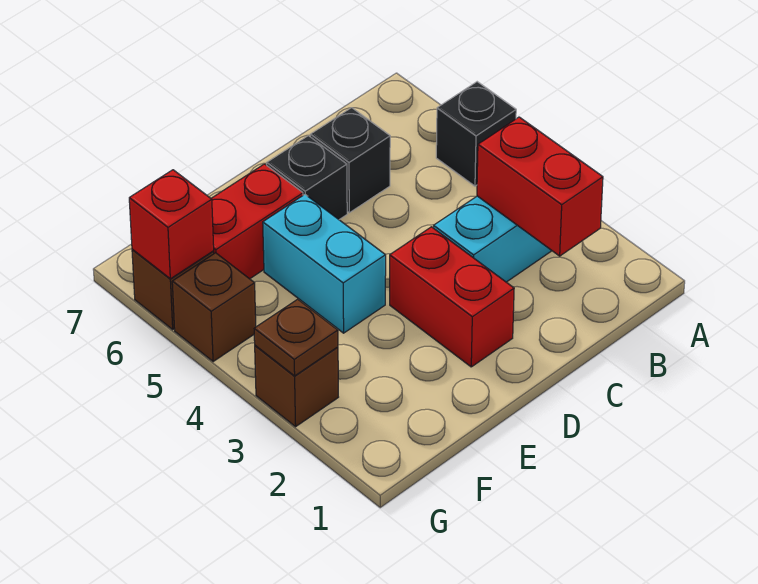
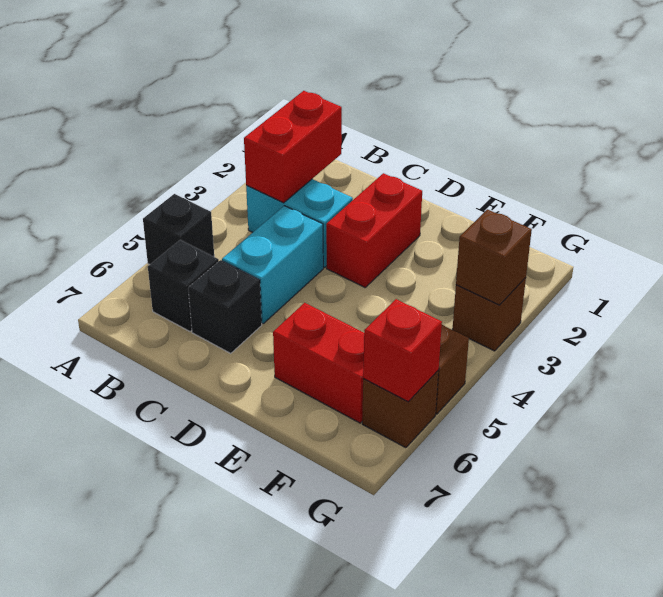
black 1x1 brick [267,136,347,220] -> black 1x1 brick moved to [148,240,219,331]
cyan 1x2 brick [263,195,386,333] -> cyan 1x2 brick moved to [222,206,323,323]
brown 1x1 plate [254,299,338,376] -> brown 1x1 brick [456,209,532,305]

